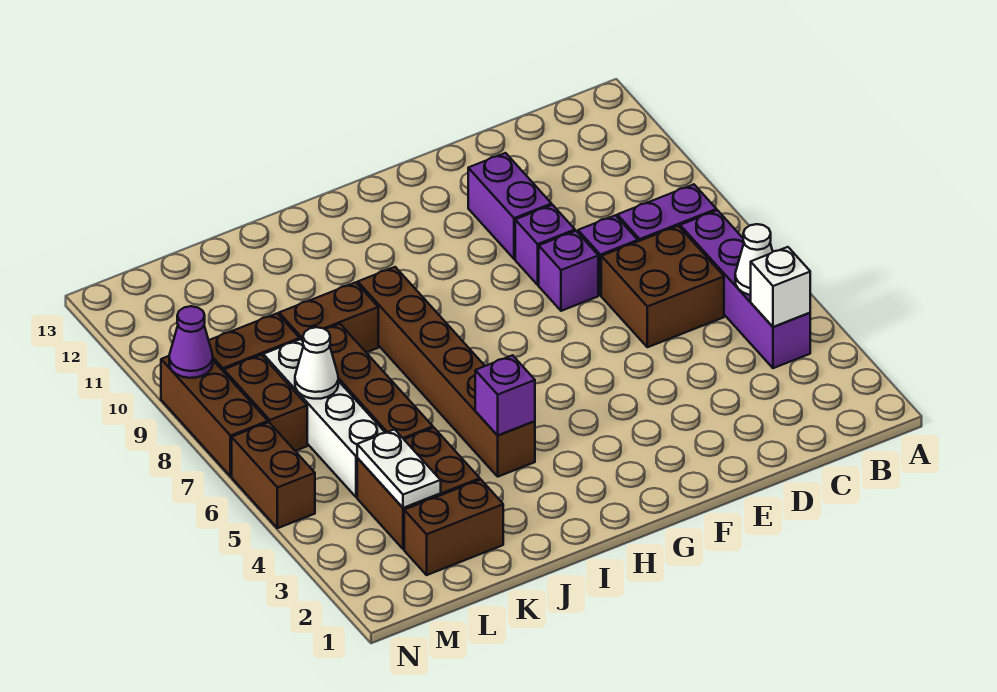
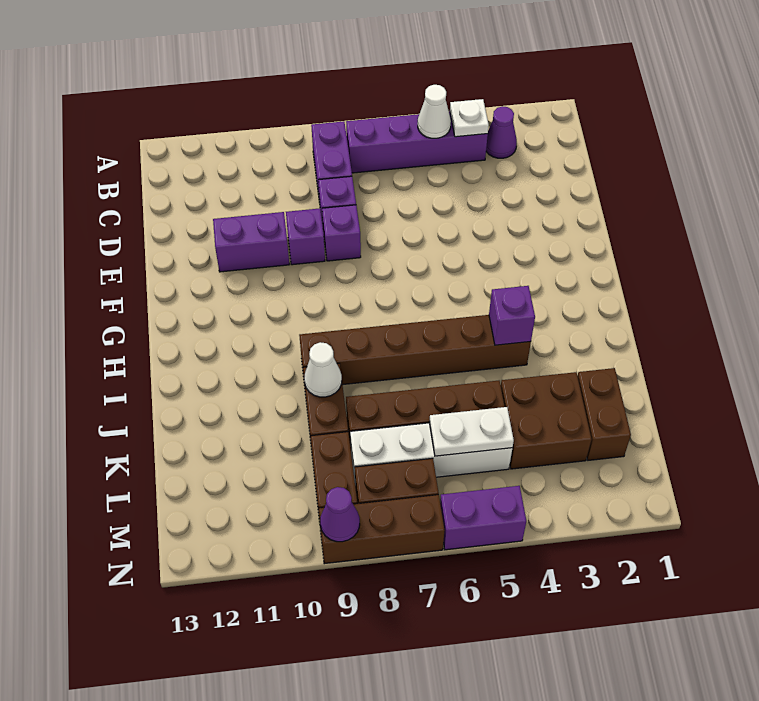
none -> purple 1x1 cone [486,106,517,158]
white 1x1 brick [751,247,810,327] -> white 1x1 plate [450,99,489,137]
brown 2x2 brick [601,226,724,347] -> none
white 1x2 plate [357,429,441,508] -> white 1x2 plate moved to [429,407,514,456]
white 1x1 cone [295,327,338,399] -> white 1x1 cone moved to [304,342,342,397]
brown 1x2 brick [232,422,315,528] -> purple 1x2 brick [440,486,526,550]

